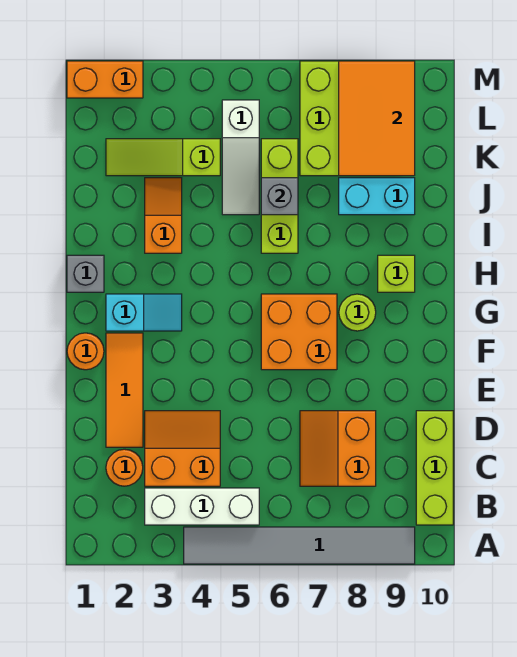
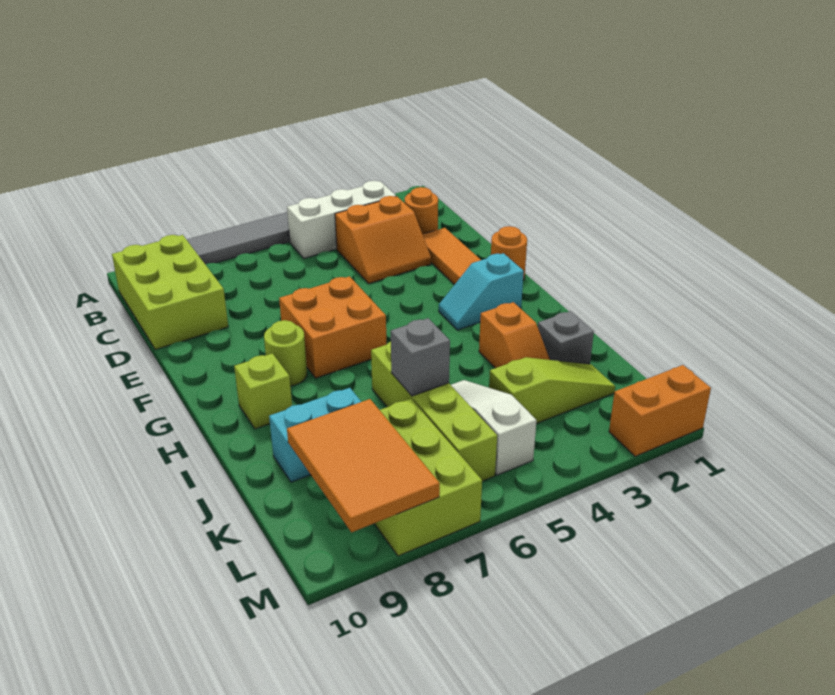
lime 1x3 brick [416,411,453,525] -> lime 2x3 brick [112,235,228,349]
orange 2x2 slope [300,411,376,486] -> none
grey 1x1 brick [67,255,104,292] -> grey 1x1 brick moved to [538,311,594,364]
lime 1x3 brick [261,139,298,253] -> lime 1x4 brick [371,342,497,481]

